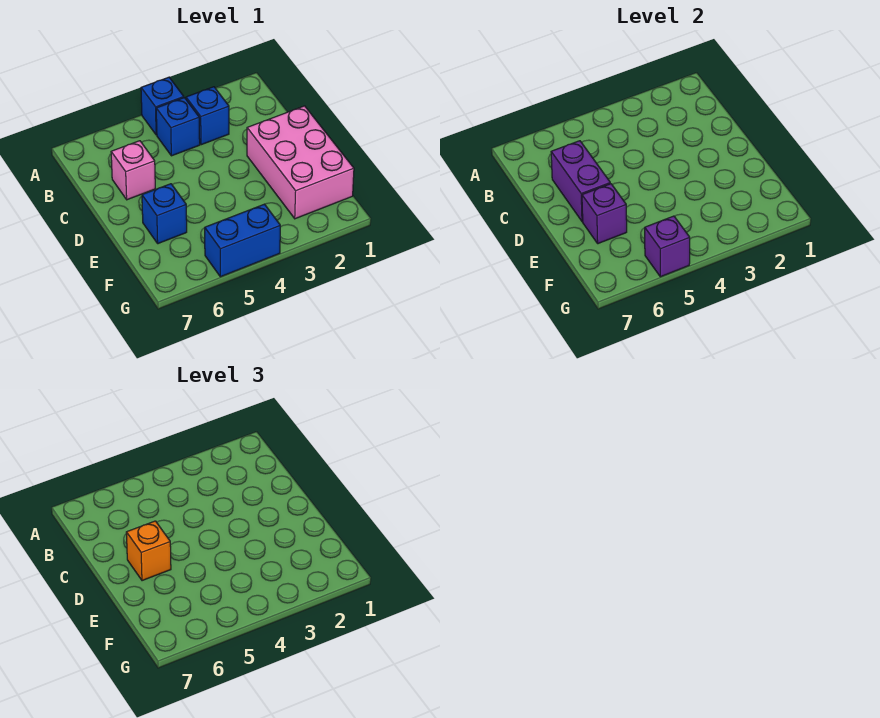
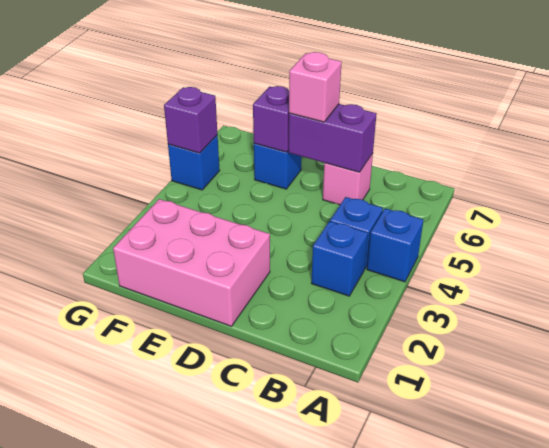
orange 1x1 brick [126,521,171,581] -> pink 1x1 brick [289,52,342,122]
blue 1x2 brick [205,204,280,277] -> blue 1x1 brick [168,135,220,190]

